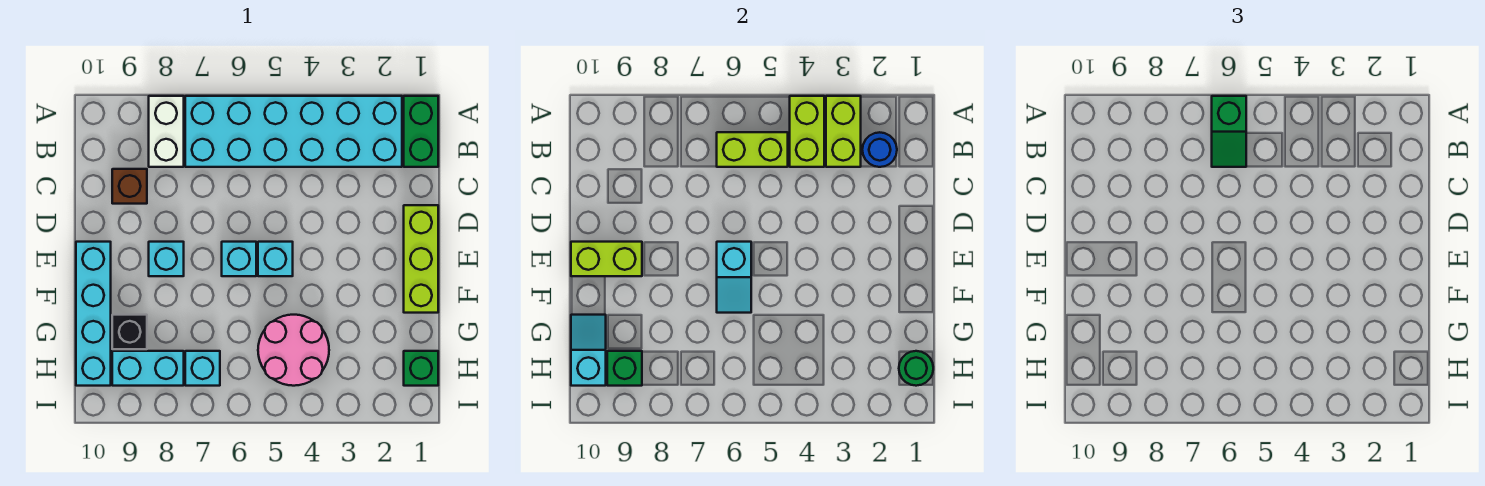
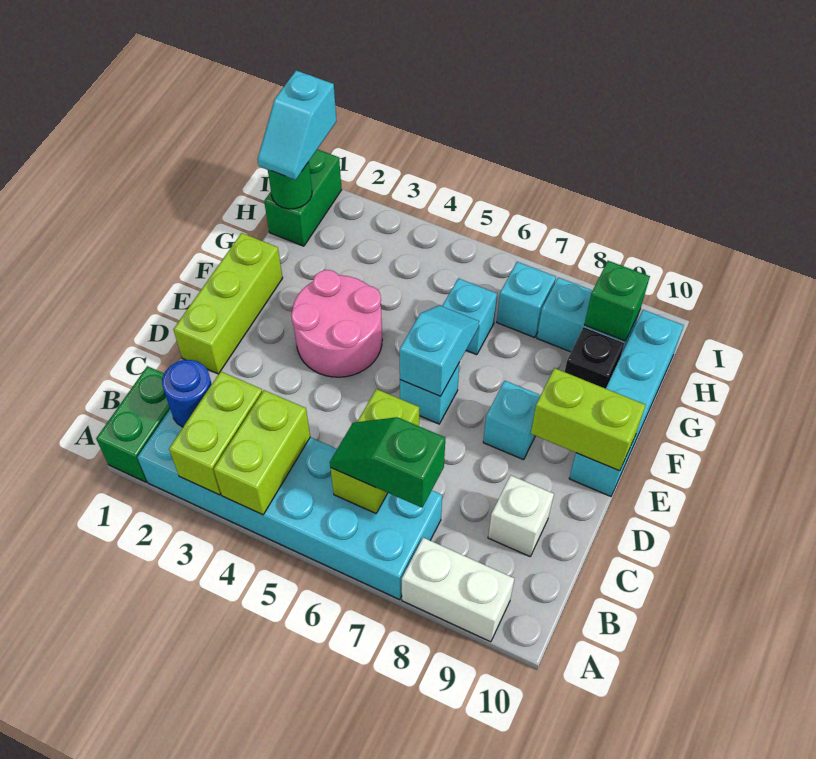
green 1x2 slope [1212,96,1246,167] -> green 1x2 slope turned to [330,417,445,508]
white 1x2 brick [149,96,184,167] -> white 1x2 brick turned to [402,538,514,642]
lime 1x2 brick [717,132,788,167] -> lime 1x2 brick turned to [331,389,419,513]
brown 1x1 brick [112,169,147,204] -> white 1x1 brick [488,475,554,556]
cyan 1x1 brick [258,242,293,276] -> cyan 1x1 brick moved to [442,278,497,355]
pink 2x2 round brick [258,315,329,386] -> pink 2x2 round brick moved to [291,270,382,377]
cyan 1x2 slope [571,315,606,386] -> cyan 1x2 slope moved to [258,70,337,180]
green 1x1 brick [404,351,438,386] -> green 1x2 brick [264,149,342,246]

